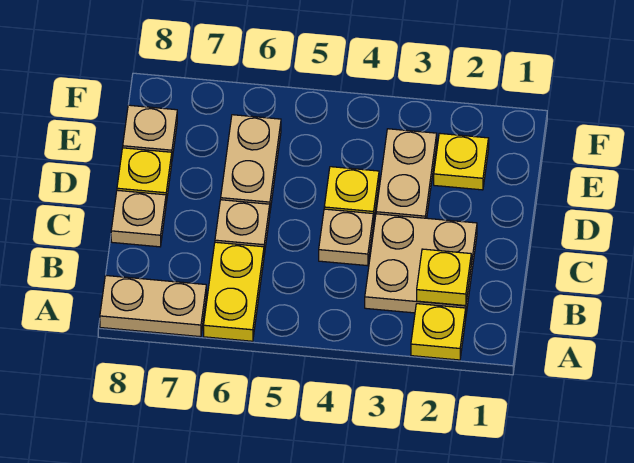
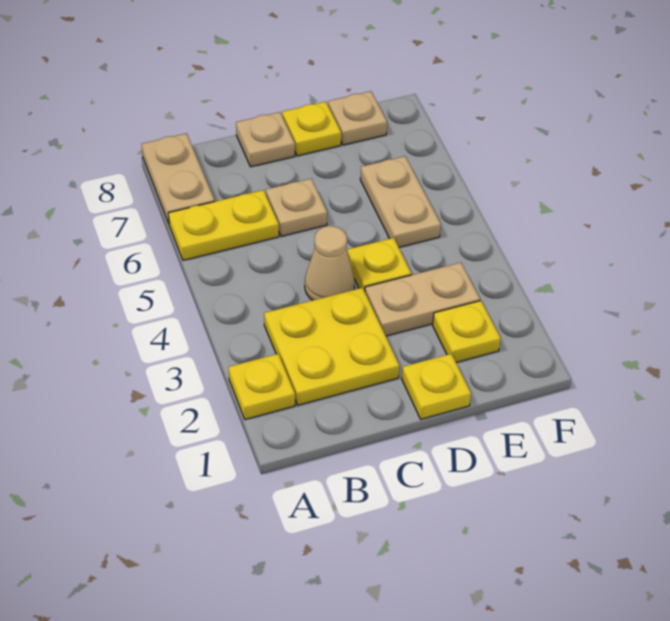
tan 2x2 plate [365,214,477,313] -> yellow 2x2 plate [264,288,399,405]
yellow 1x1 plate [417,249,471,306] -> yellow 1x1 plate moved to [402,354,471,419]
tan 1x1 plate [319,209,373,266] -> tan 1x1 cone [305,226,355,300]
tan 1x2 plate [221,115,281,210] -> tan 1x2 plate turned to [360,156,441,247]

